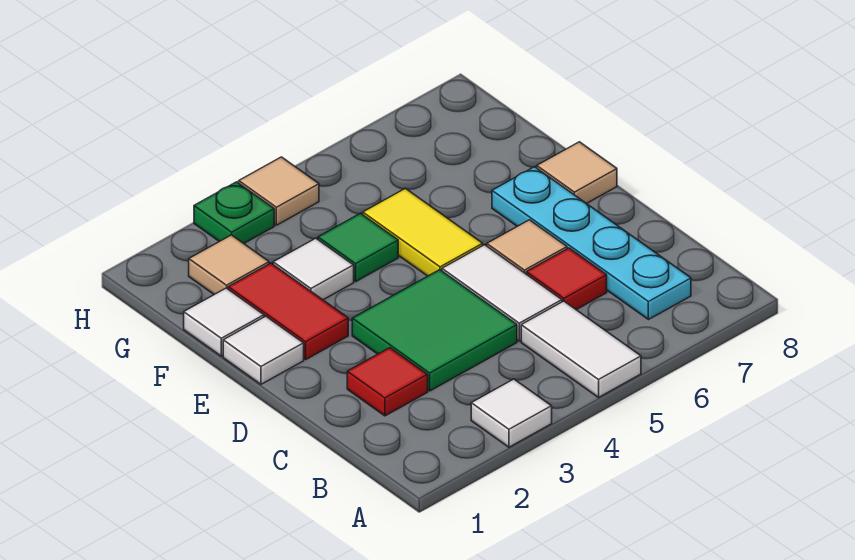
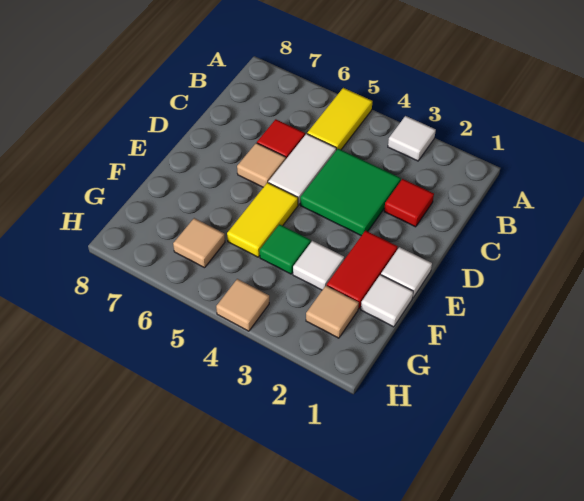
white 1x2 tile [521,301,641,397] -> yellow 1x2 tile [307,88,372,150]
cyan 1x4 plate [492,167,691,320] -> none
tan 1x1 tile [537,142,617,204] -> tan 1x1 tile moved to [173,218,225,268]
green 1x1 plate [194,182,274,243] -> none

